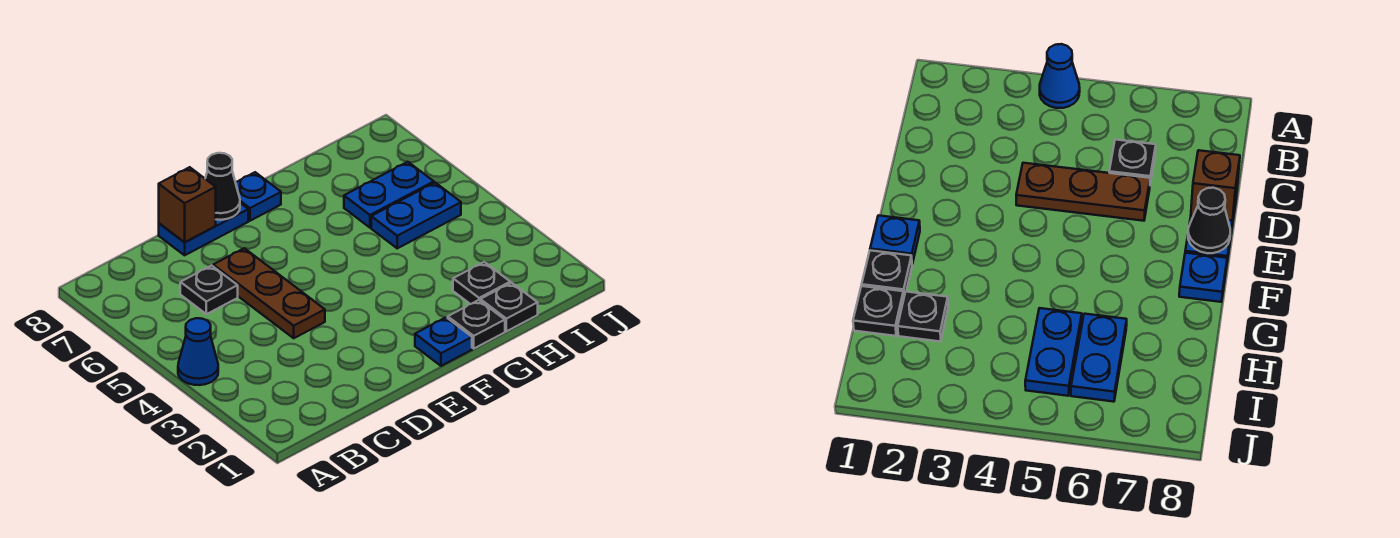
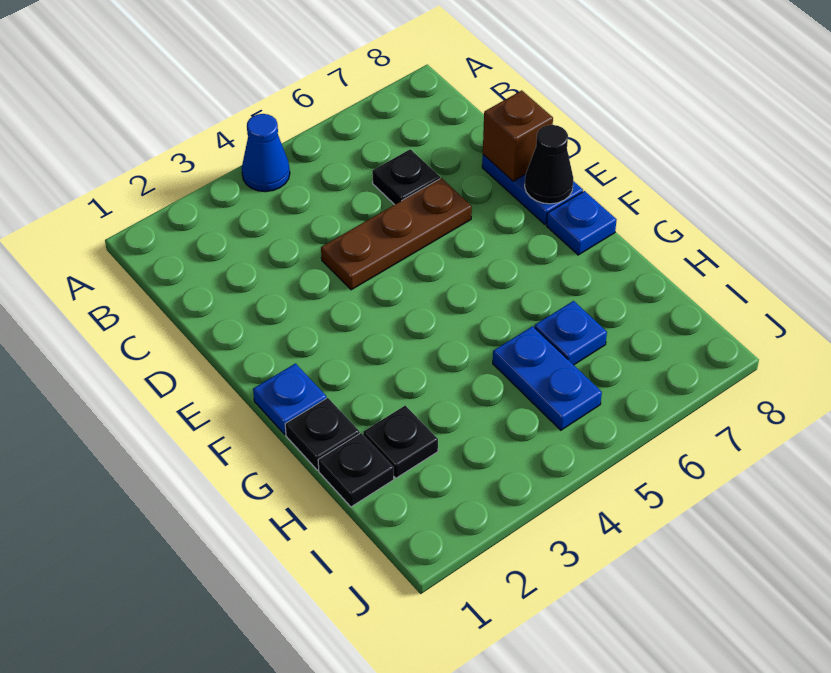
blue 1x2 plate [344,162,434,228] -> blue 1x1 plate [535,301,607,365]

